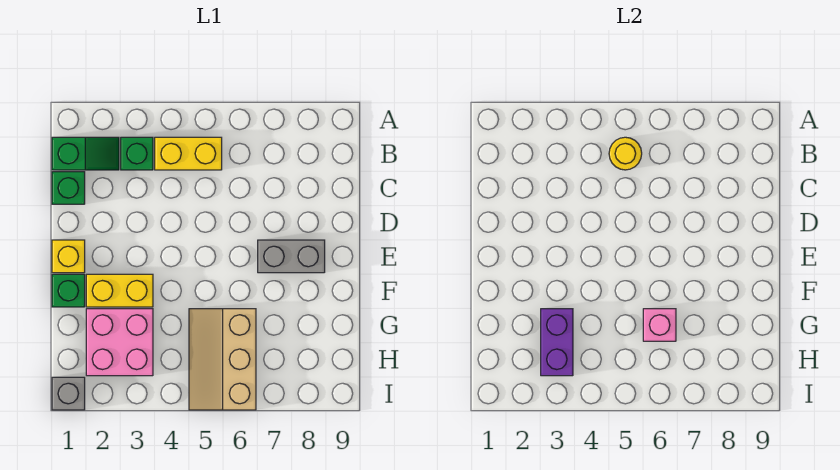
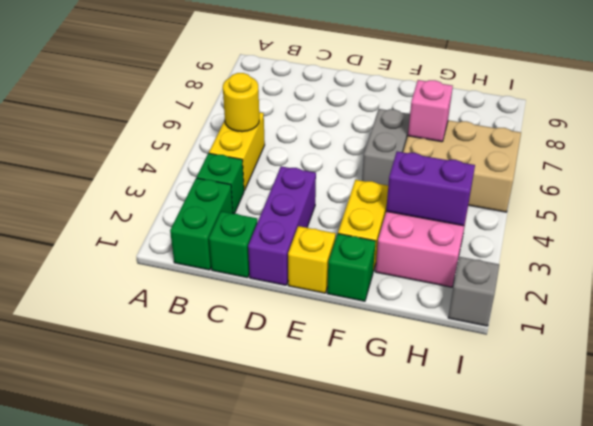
green 1x2 slope [52,137,119,170] -> green 1x2 brick [170,178,233,270]
none -> purple 1x3 brick [248,166,316,285]
grey 1x2 brick [258,240,325,273] -> grey 1x2 brick moved to [362,109,410,185]
tan 2x3 slope [189,309,256,410] -> tan 2x3 brick [403,120,521,212]

